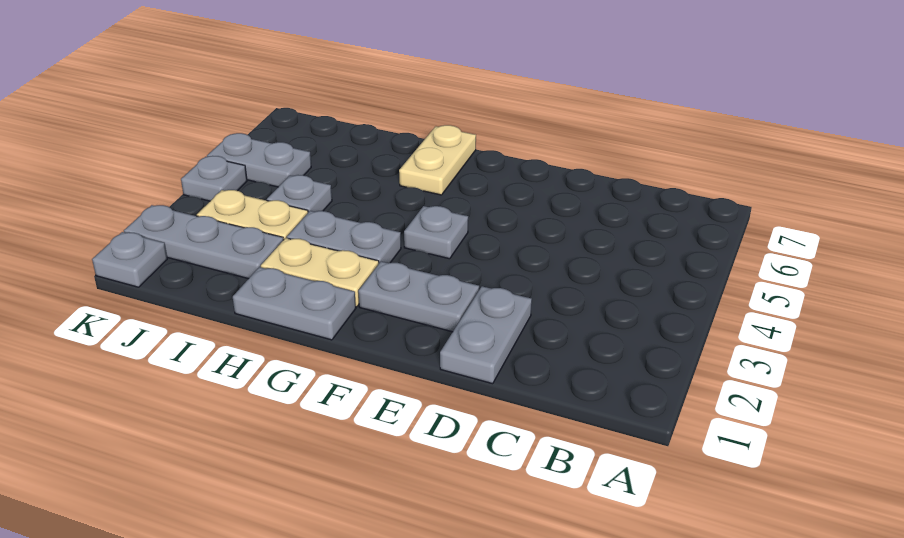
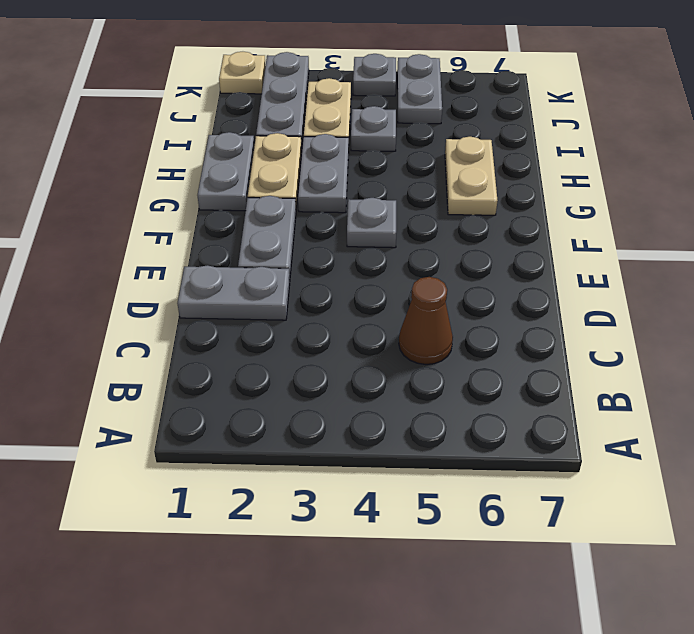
none -> brown 1x1 cone [399,277,453,364]
tan 1x2 plate [399,125,476,195] -> tan 1x2 plate turned to [445,137,498,215]
grey 1x1 plate [92,232,167,287] -> tan 1x1 plate [219,52,266,94]

